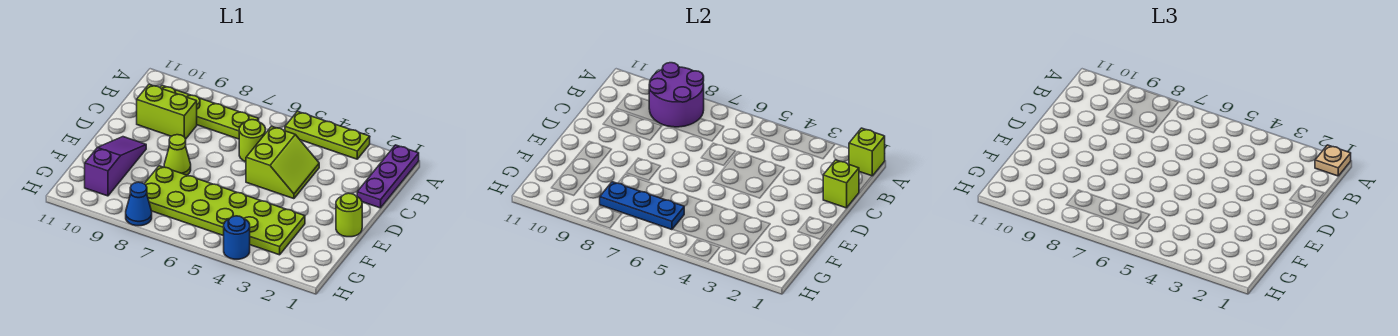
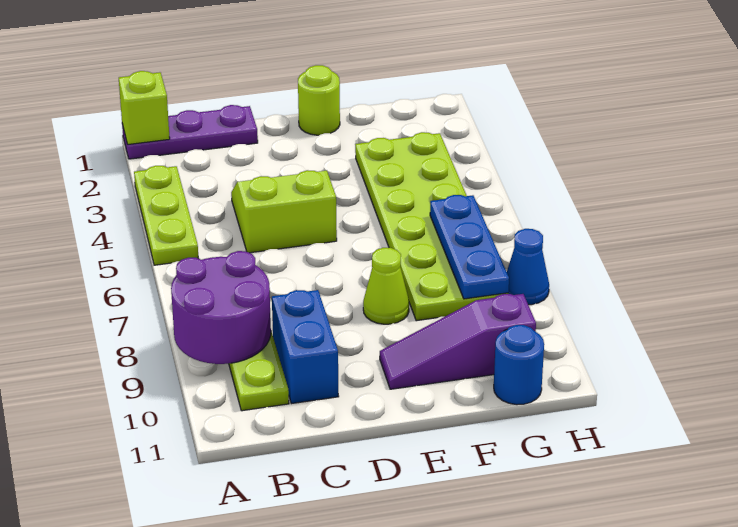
tan 1x1 plate [1315,145,1351,176] -> none
lime 1x1 brick [823,160,859,208] -> none
lime 1x1 round brick [239,120,265,162] -> none
lime 1x2 brick [137,84,197,139] -> blue 1x2 brick [272,290,339,404]
blue 1x1 round brick [224,216,250,259] -> blue 1x1 round brick moved to [494,325,544,405]

